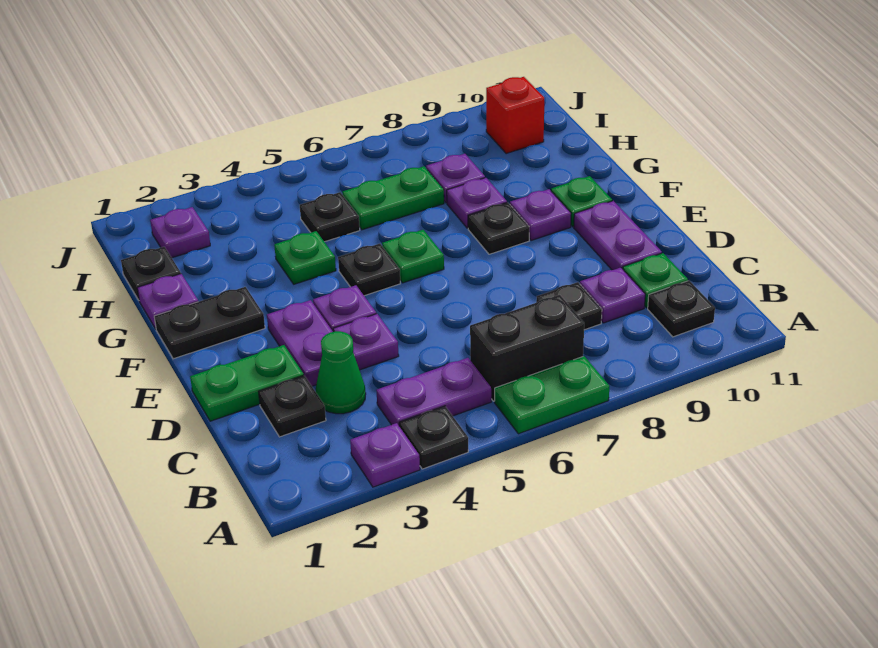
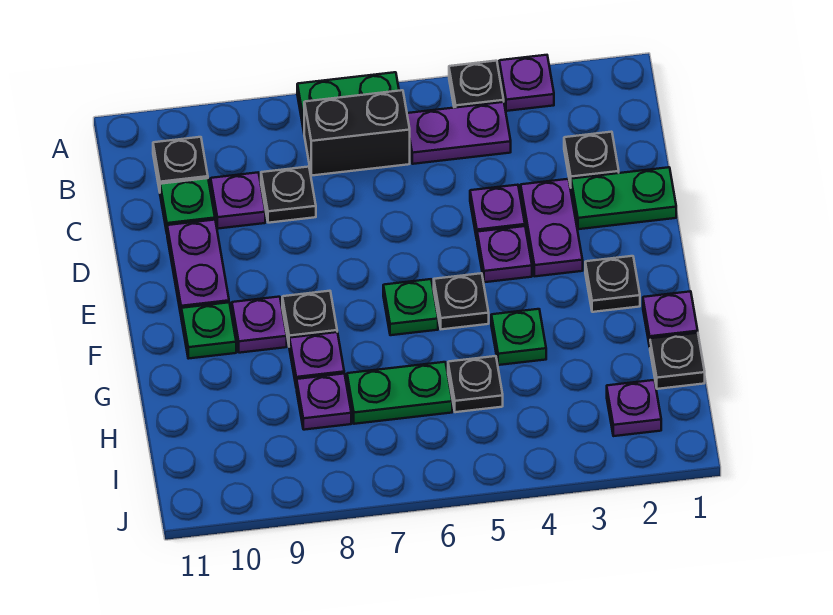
green 1x1 cone [316,331,366,414] -> none
black 1x2 plate [154,287,265,359] -> black 1x1 plate [585,256,640,312]
red 1x1 brick [486,77,544,154] -> none

